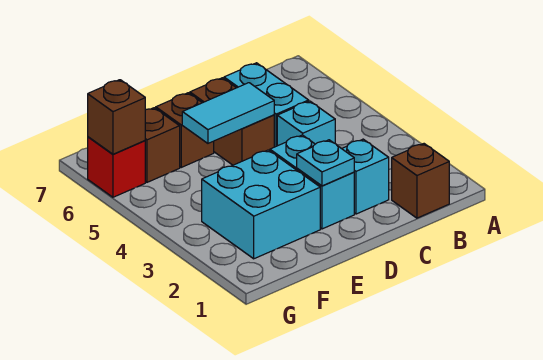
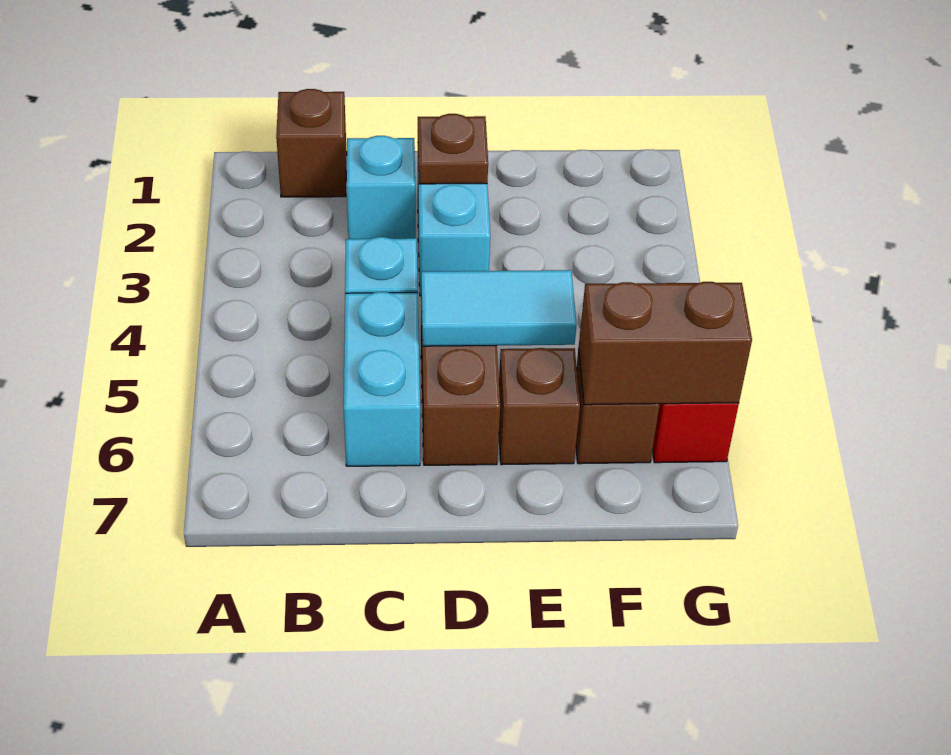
cyan 1x1 plate [297,140,354,186] -> brown 1x1 plate [418,114,488,184]
cyan 2x2 brick [202,150,320,259] -> none
brown 1x1 brick [88,80,145,154] -> brown 1x2 brick [578,282,752,405]

